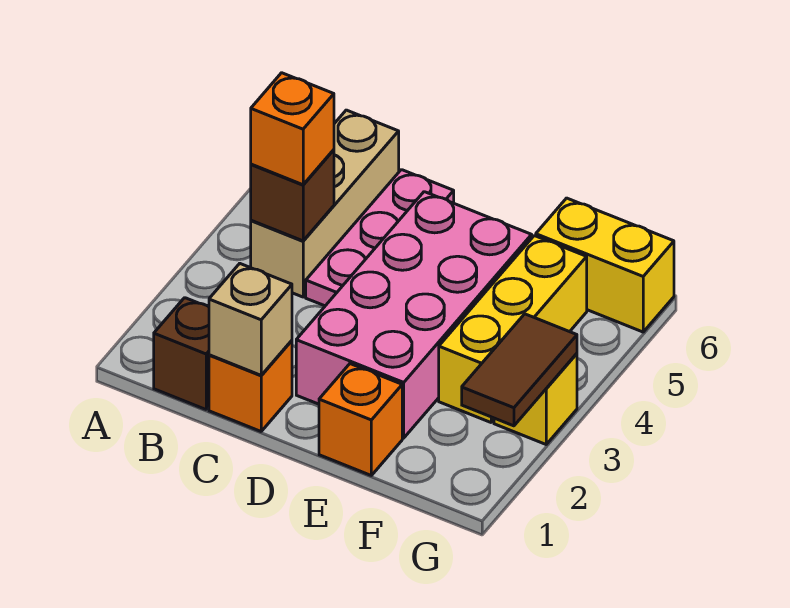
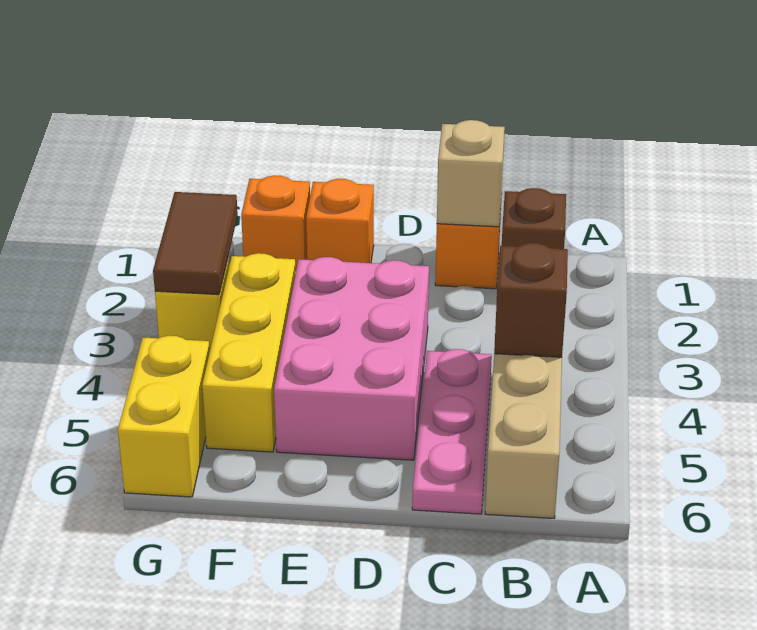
orange 1x1 brick [251,73,334,185] -> orange 1x1 brick moved to [241,175,310,271]
pink 2x4 brick [296,192,532,438] -> pink 2x3 brick [274,257,429,460]
yellow 1x2 brick [536,198,674,332] -> yellow 1x2 brick turned to [118,336,210,497]

